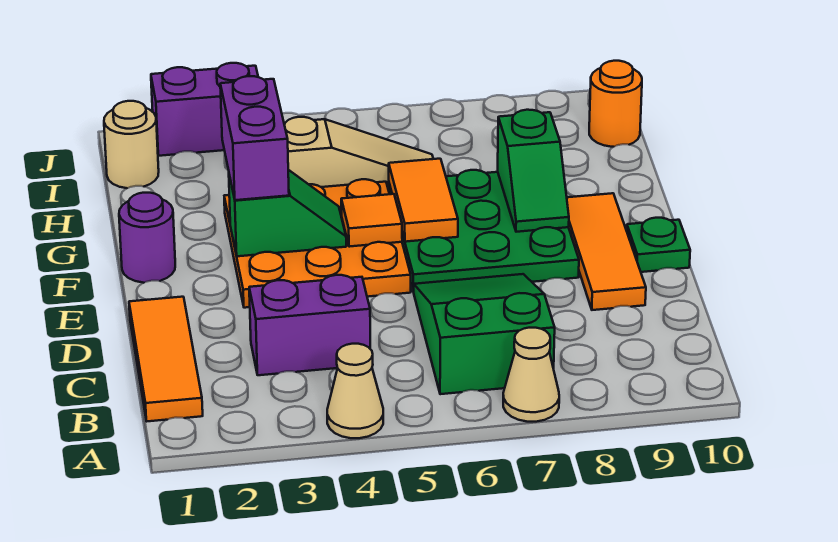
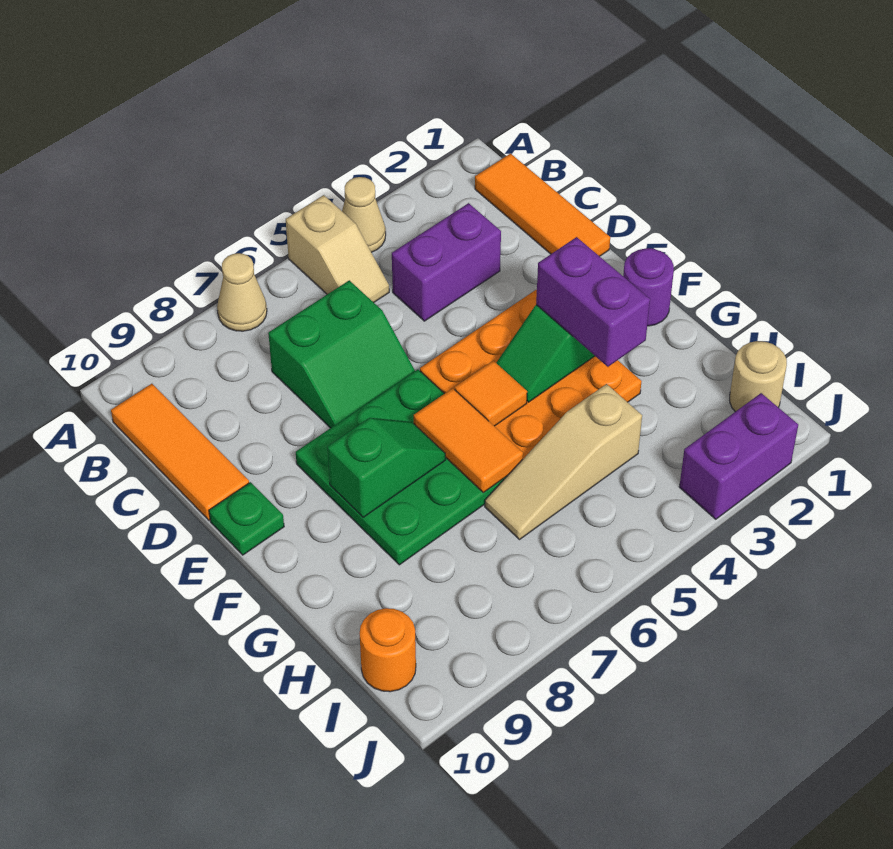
none -> tan 1x2 slope [286,195,389,302]
green 2x3 slope [414,274,555,394] -> green 2x2 slope [268,280,415,428]
orange 1x3 tile [567,193,646,310] -> orange 1x3 tile moved to [111,384,249,520]
green 1x2 slope [498,110,569,232] -> green 1x2 slope turned to [327,418,445,517]

